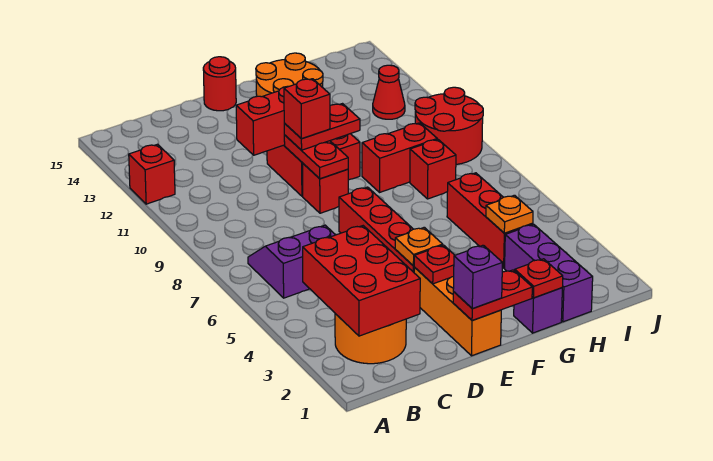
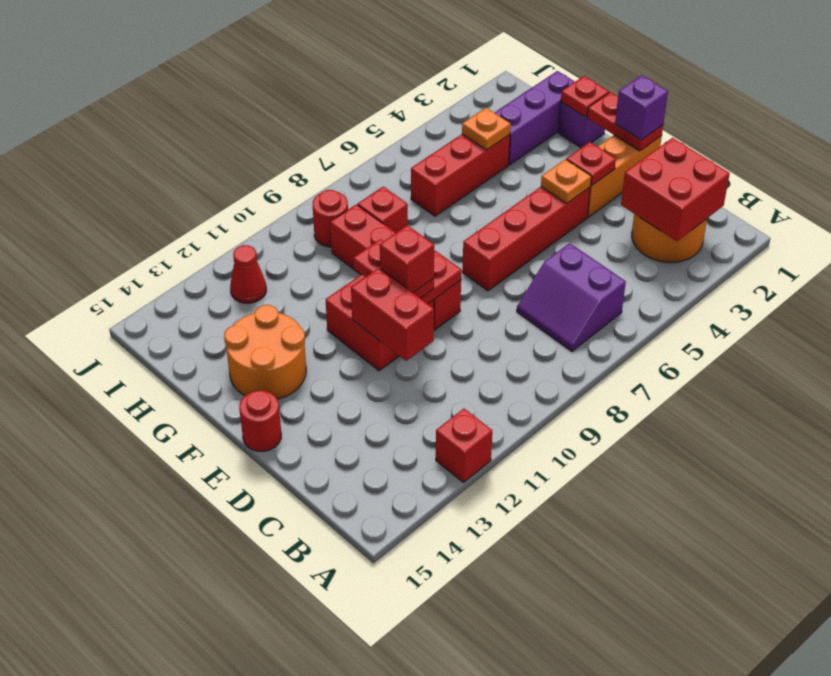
red 2x3 brick [303,226,420,336] -> red 2x2 brick [621,138,730,241]
red 2x2 round brick [415,87,483,164] -> red 1x1 round brick [313,190,348,247]

